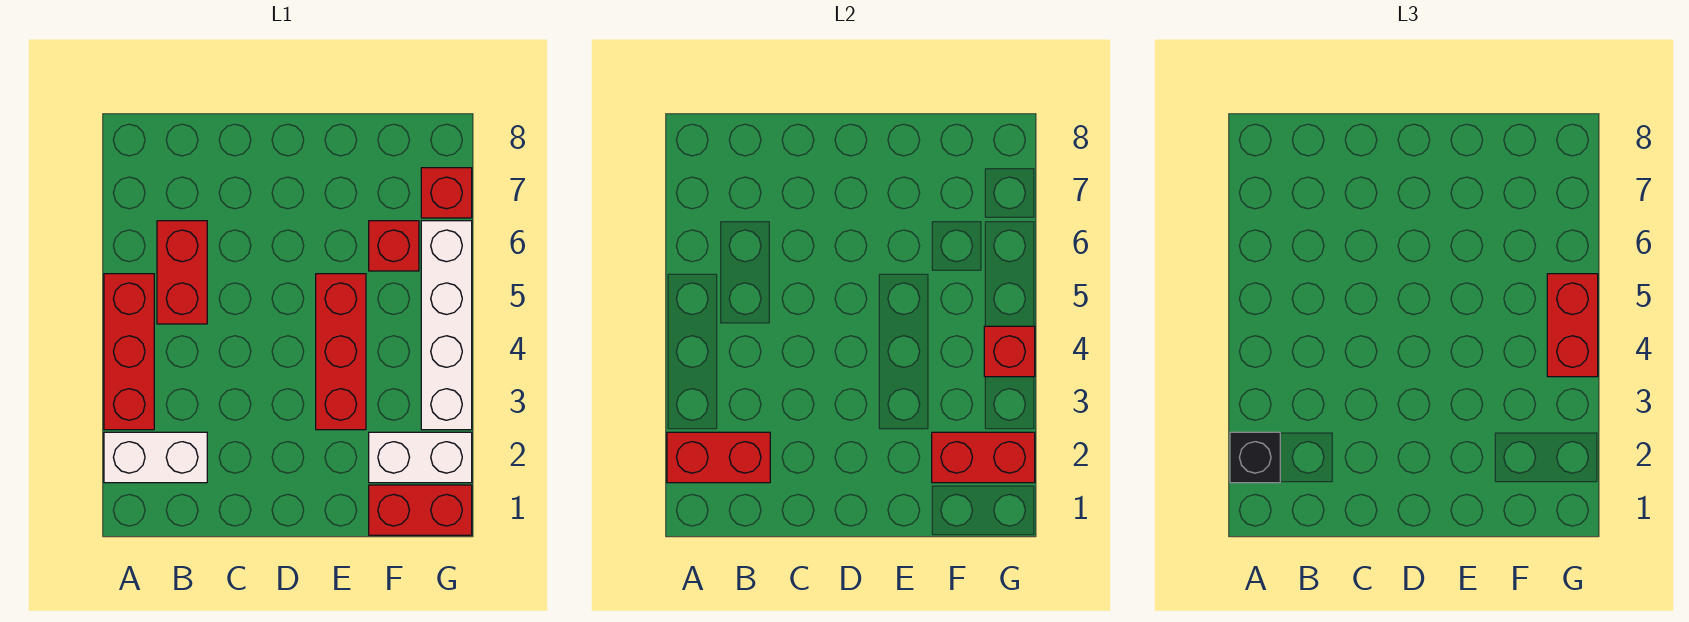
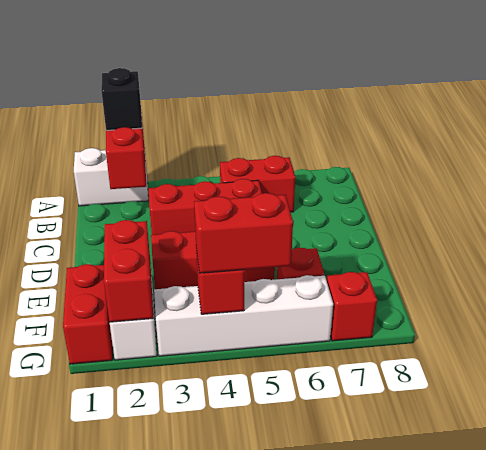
white 1x2 brick [104,432,207,483] -> white 1x2 brick turned to [74,148,148,206]
red 1x3 brick [104,274,154,430] -> red 1x3 brick moved to [148,179,262,235]

